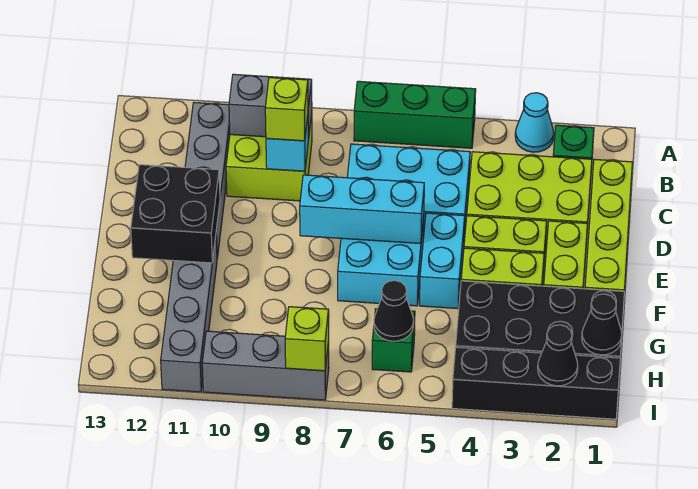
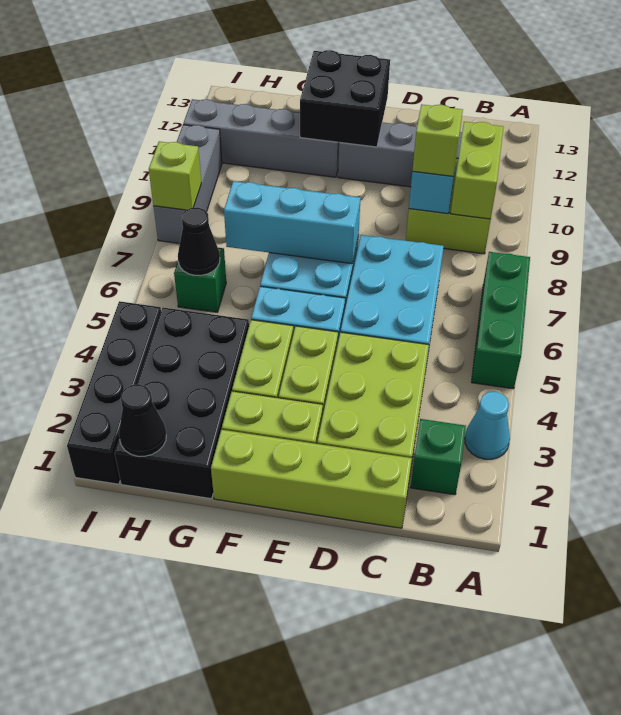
grey 1x2 brick [229,74,312,139] -> lime 1x2 brick [451,122,504,219]
cyan 1x3 brick [300,175,424,244] -> cyan 1x3 brick turned to [224,181,361,264]
black 1x1 cone [538,325,578,386] -> none

